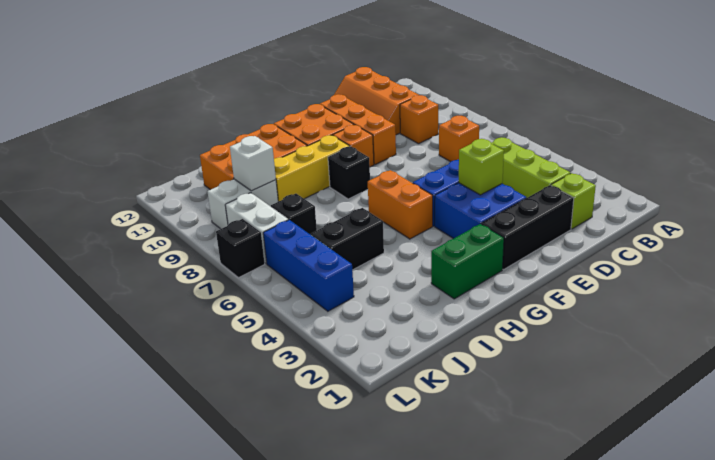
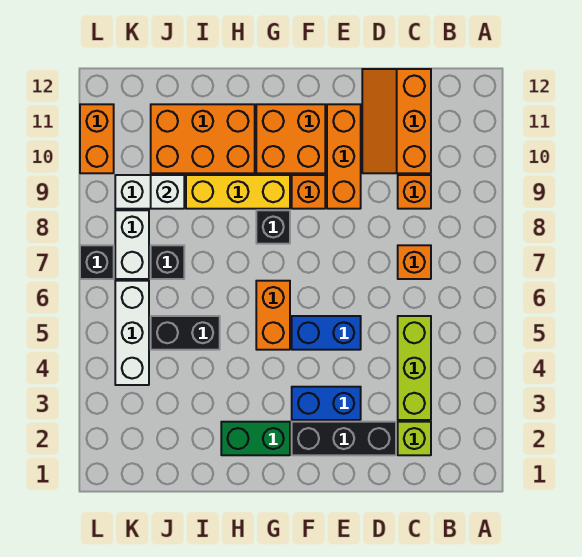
blue 2x2 brick [435,183,526,239] -> blue 1x2 brick [292,387,361,420]
lime 1x1 brick [459,139,504,195] -> none
blue 1x3 brick [263,220,354,311] -> white 1x3 brick [115,281,149,385]
none -> orange 1x2 brick [80,104,114,173]

